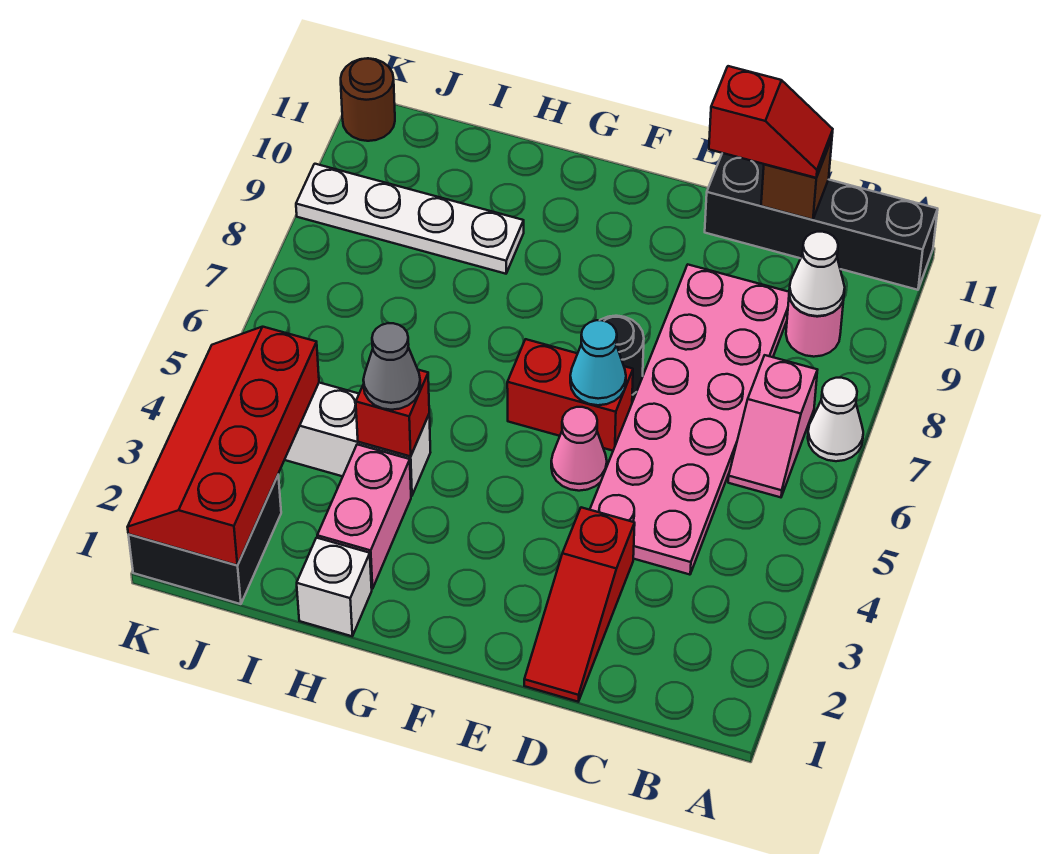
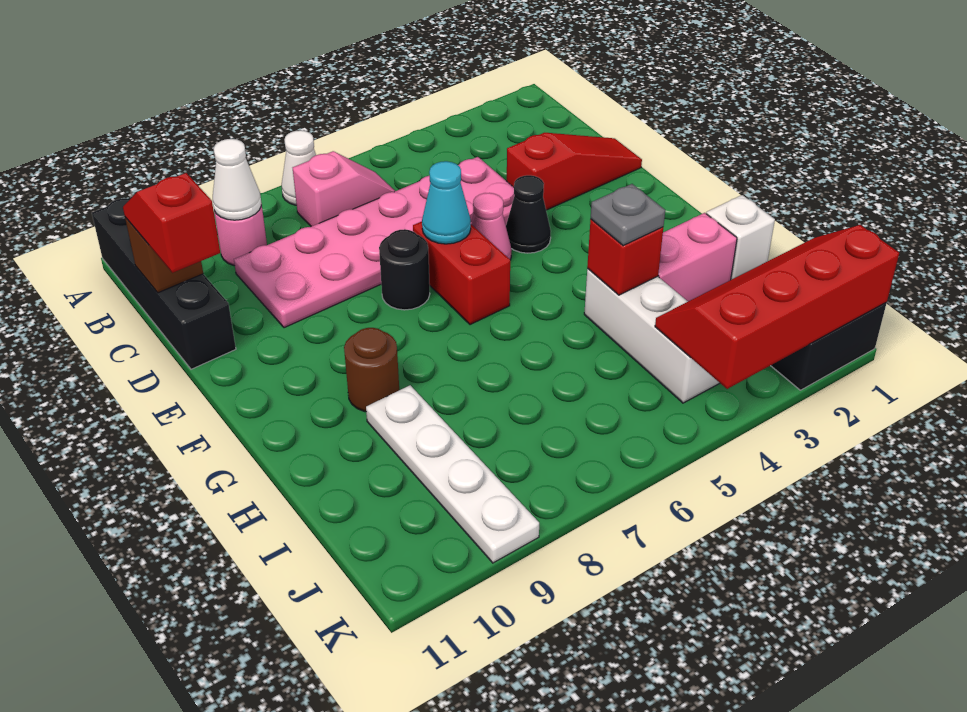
none -> black 1x1 cone [506,175,551,253]
grey 1x1 cone [363,323,420,410] -> grey 1x1 plate [591,184,665,246]
red 2x4 slope [128,327,319,565] -> red 2x4 slope turned to [655,225,899,389]
brown 1x1 round brick [341,58,395,141] -> brown 1x1 round brick moved to [344,328,399,412]

